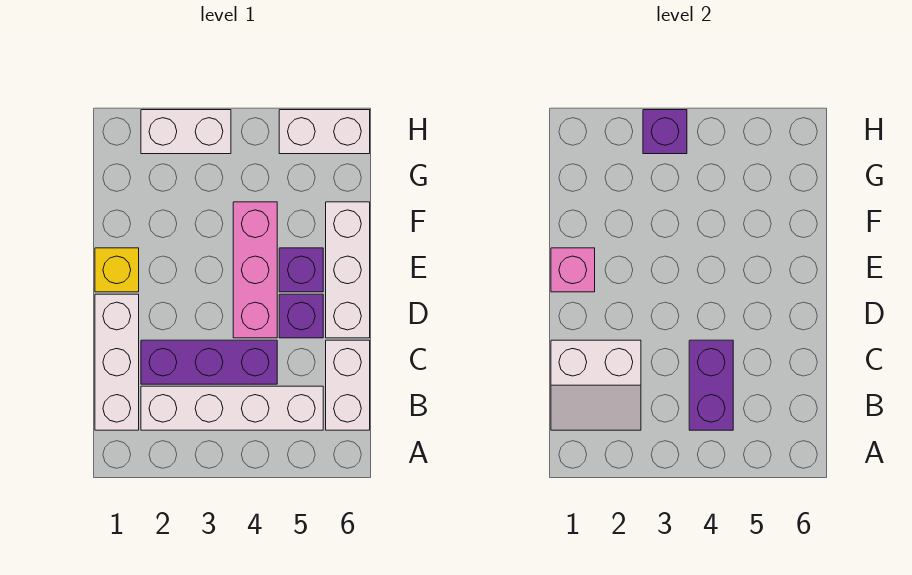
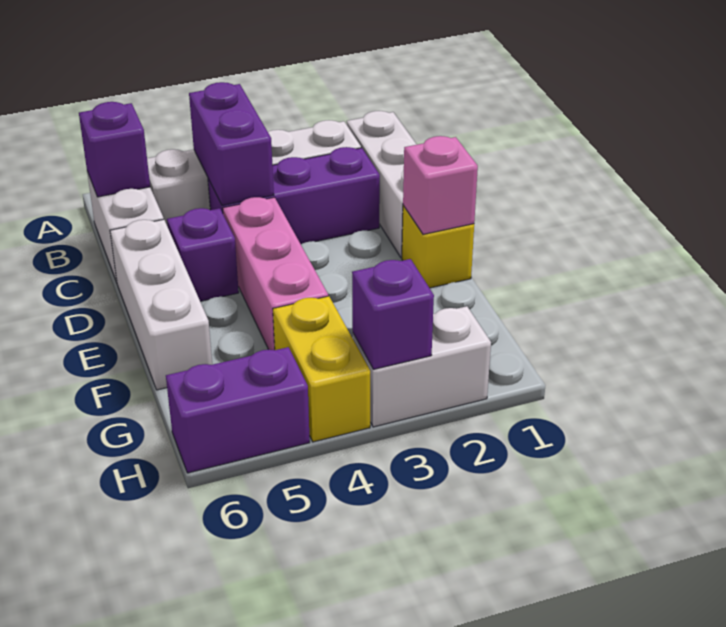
white 2x2 slope [551,340,641,430] -> none
purple 1x1 brick [279,248,323,292] -> purple 1x1 brick moved to [79,102,150,197]
none -> yellow 1x2 brick [273,296,370,442]
white 1x2 brick [279,110,370,154] -> purple 1x2 brick [166,347,310,473]

